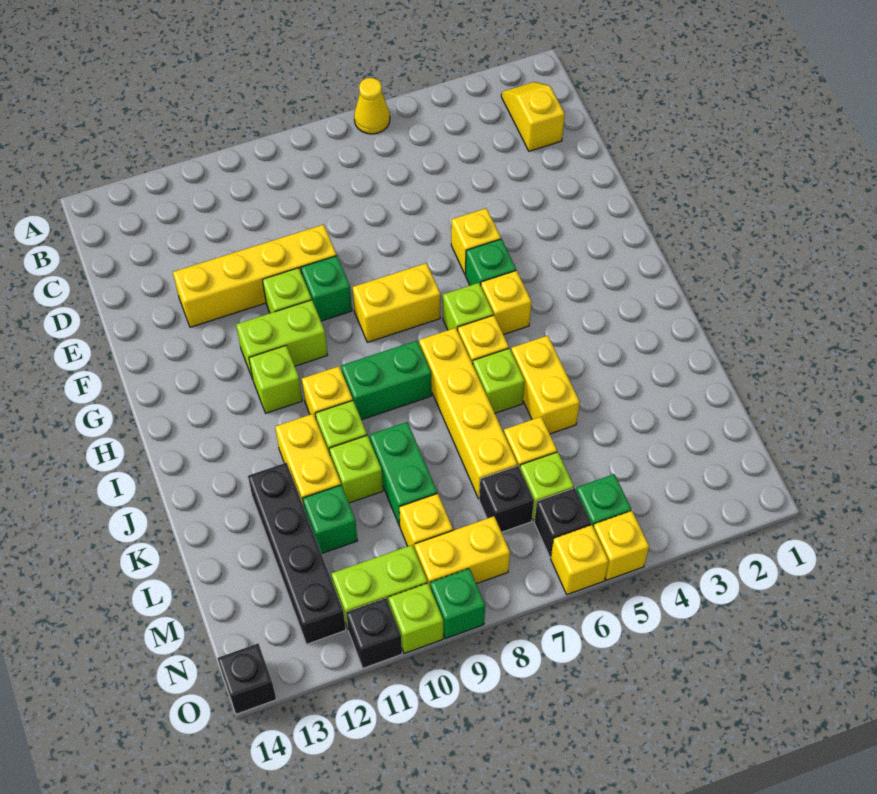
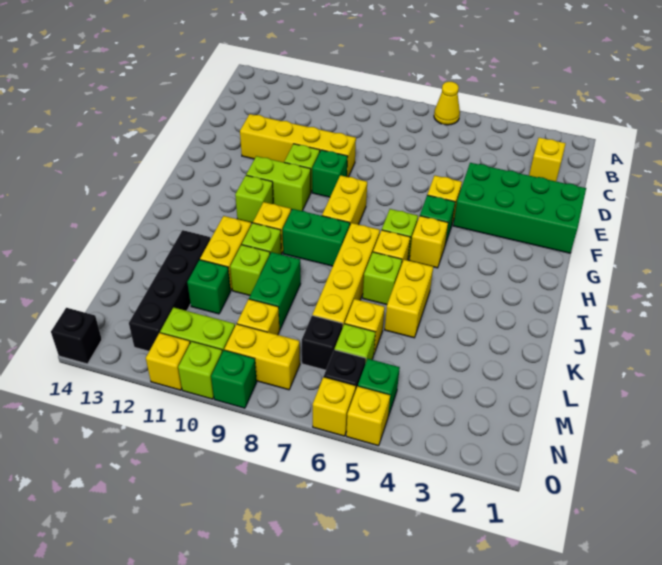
none -> green 2x4 brick [453,163,586,253]
yellow 1x2 brick [353,263,440,342] -> yellow 1x2 brick turned to [322,175,367,225]
black 1x1 brick [346,598,402,668] -> yellow 1x1 brick [146,333,190,390]

